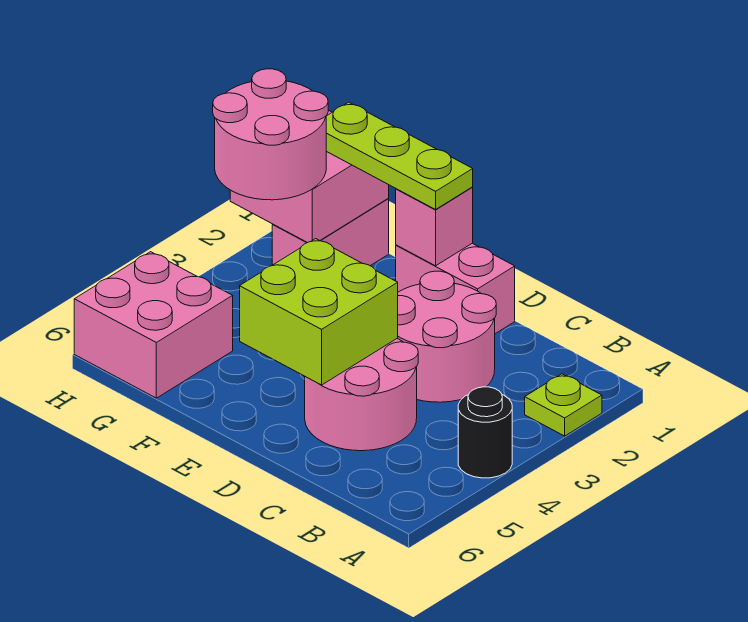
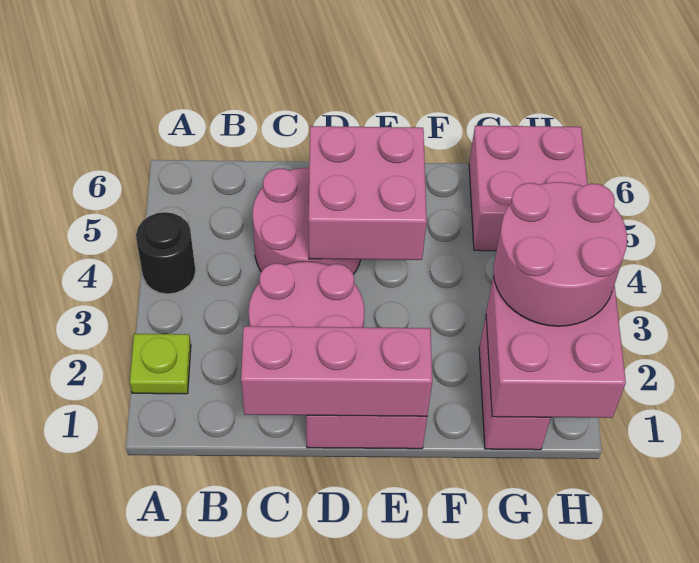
lime 2x2 brick [240,239,398,385] -> pink 2x2 brick [309,126,427,260]
pink 1x1 brick [396,187,473,266] -> pink 1x3 brick [241,326,432,416]
lime 1x3 plate [326,102,473,209] -> none

